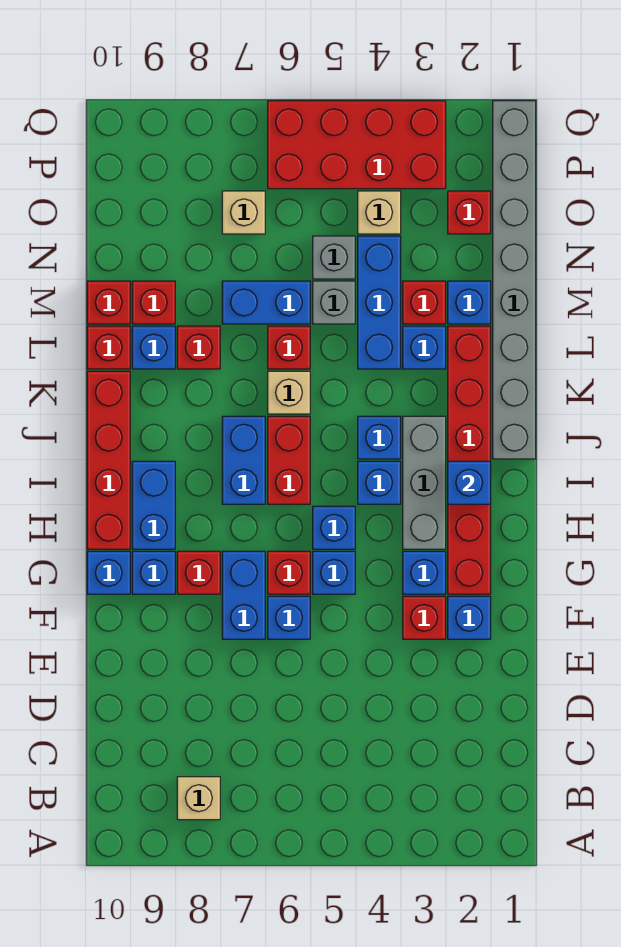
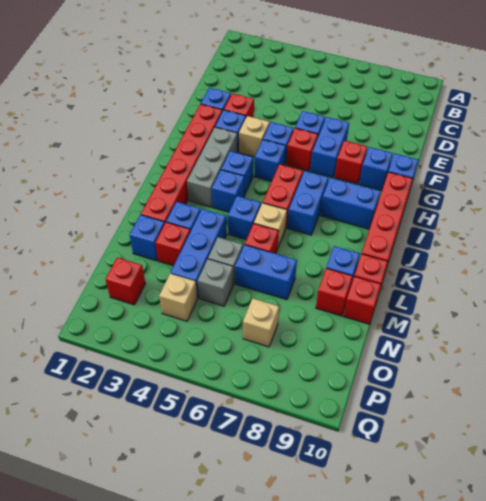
tan 1x1 brick [177,777,220,820] -> tan 1x1 brick moved to [239,116,270,157]
blue 1x2 brick [132,461,175,549] -> blue 1x2 brick turned to [320,178,380,229]
blue 1x1 brick [448,461,491,504] -> blue 1x1 brick moved to [228,196,261,239]
grey 1x8 brick [493,101,536,459] -> none
red 1x1 brick [177,326,220,369] -> none
red 2x4 brick [268,101,446,189] -> none

